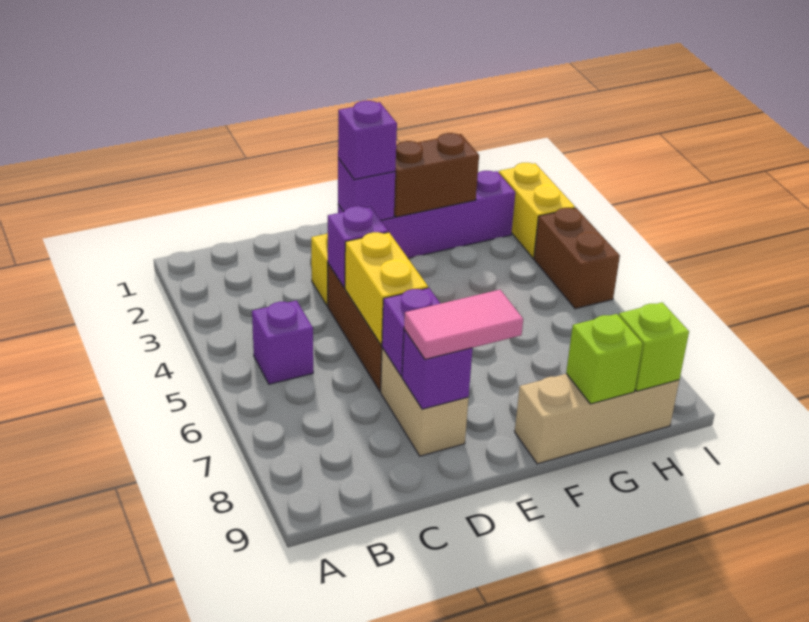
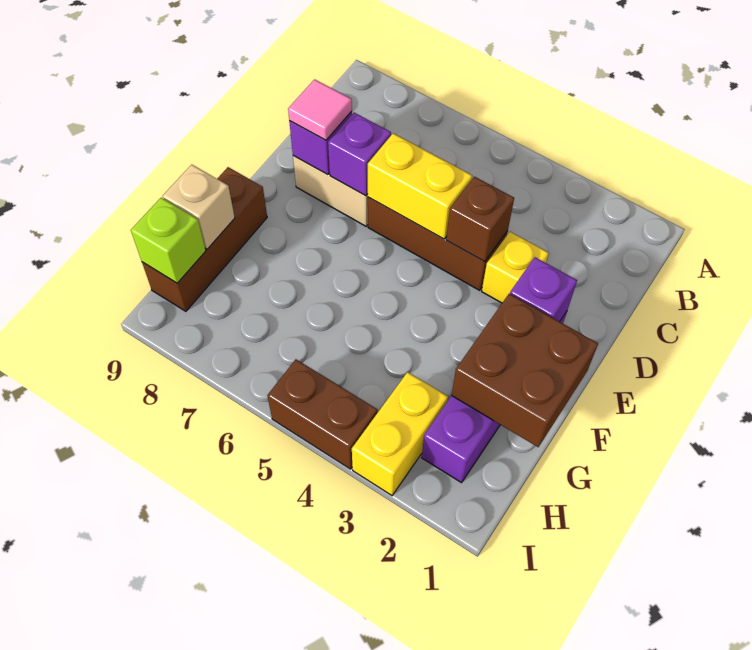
purple 1x1 brick [252,301,313,384] -> none
purple 1x1 brick [328,206,388,288] -> brown 1x1 brick [446,177,514,262]
pink 1x2 tile [404,290,523,359] -> pink 1x1 tile [288,79,352,140]
purple 1x1 brick [338,101,397,180] -> none
brown 1x2 brick [394,133,479,217] -> brown 2x2 brick [452,294,598,447]
tan 1x3 brick [515,374,679,464] -> brown 1x3 brick [142,167,267,311]
lime 1x1 brick [566,314,643,404] -> tan 1x1 brick [163,165,235,249]
yellow 1x2 brick [499,163,575,258] -> yellow 1x2 brick turned to [352,372,448,495]

